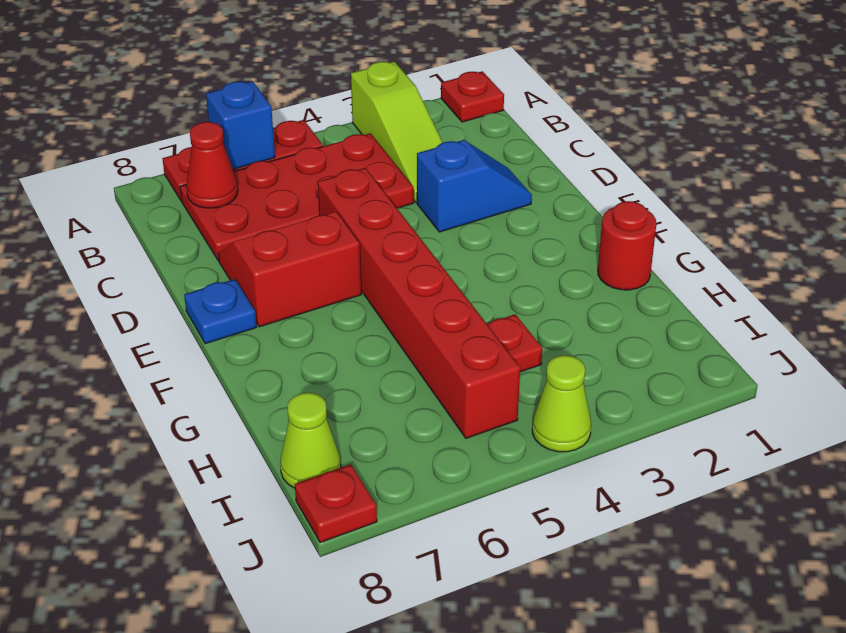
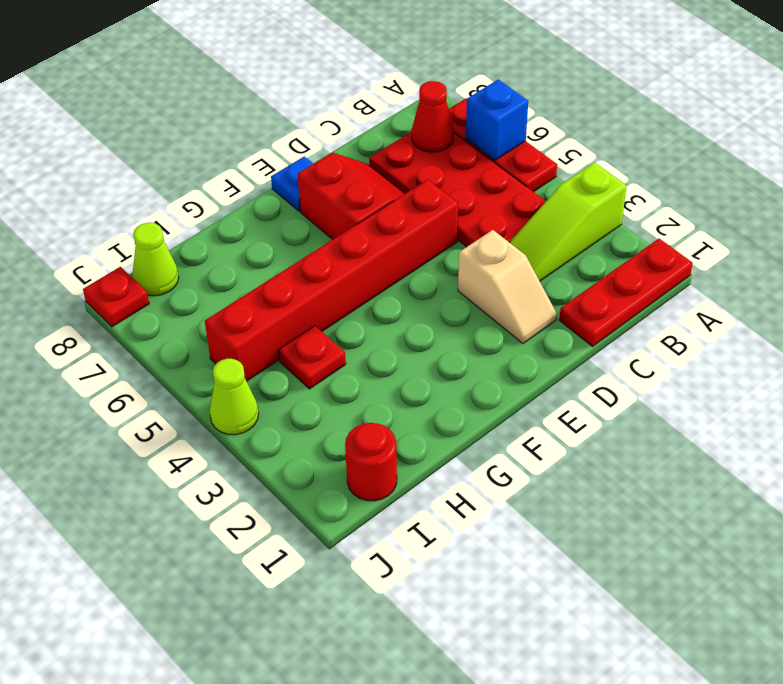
red 1x1 plate [441,71,504,122] -> red 1x3 plate [559,239,693,346]
blue 1x2 slope [417,140,532,232] -> tan 1x2 slope [458,230,557,343]
red 1x1 round brick [598,201,656,290] -> red 1x1 round brick moved to [345,423,397,501]

